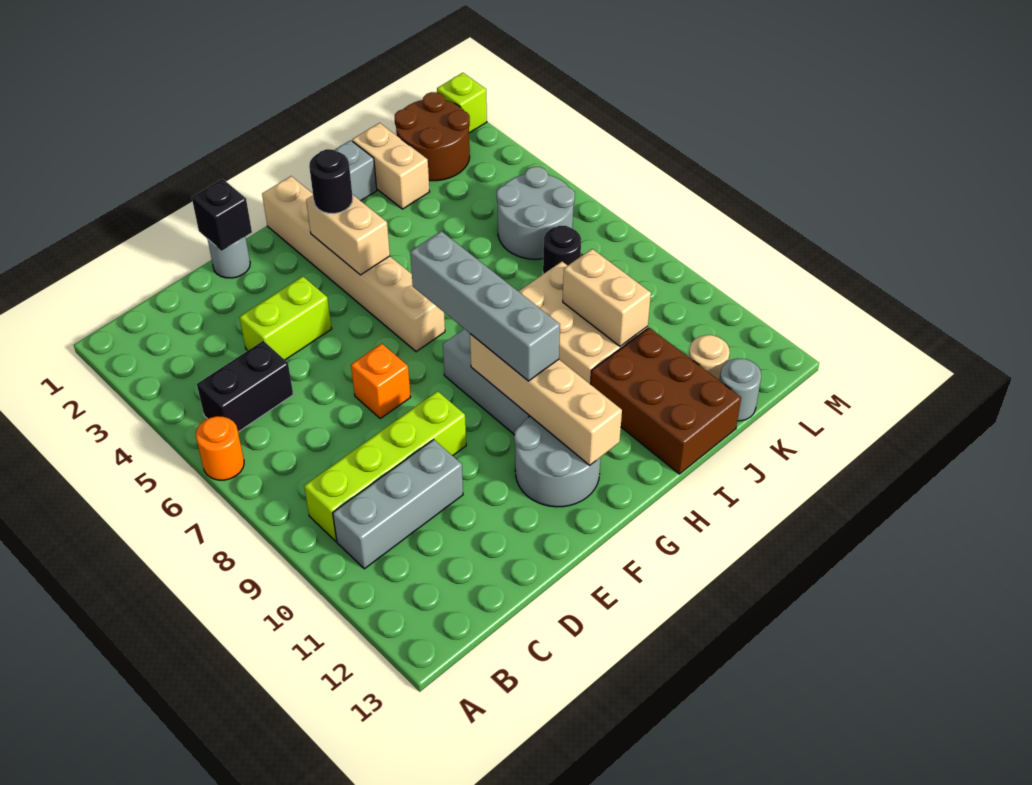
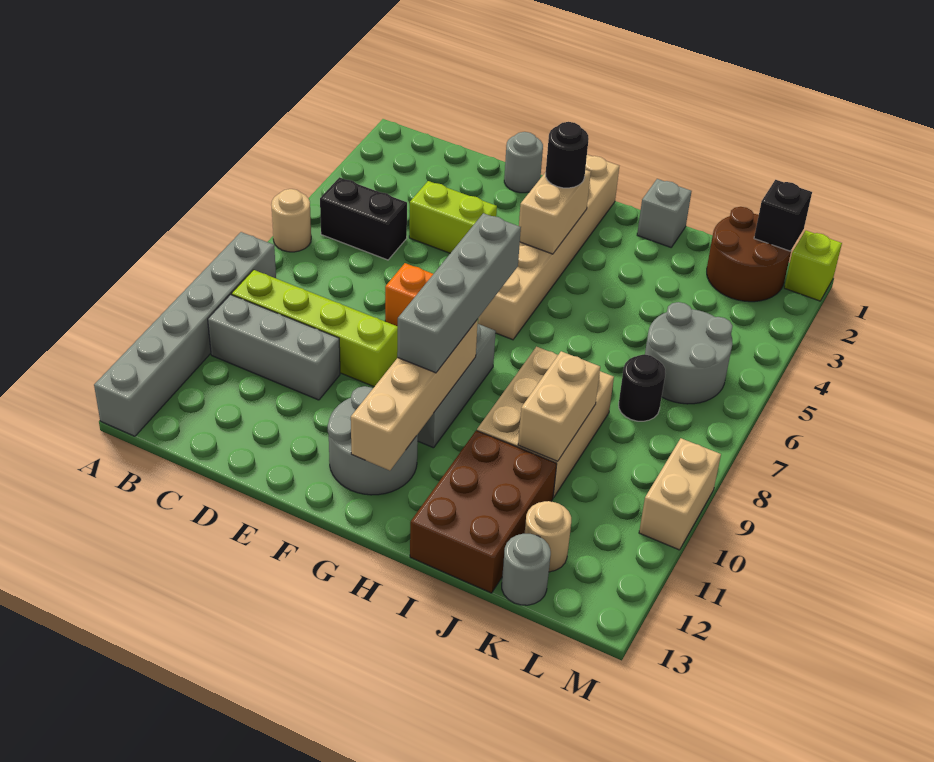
orange 1x1 round brick [196,416,244,480] -> tan 1x1 round brick [271,189,311,252]
none -> grey 1x6 brick [94,232,276,436]
black 1x1 brick [192,179,252,251] -> black 1x1 brick moved to [754,180,812,251]
tan 1x2 brick [352,123,429,209] -> tan 1x2 brick moved to [639,438,721,550]

